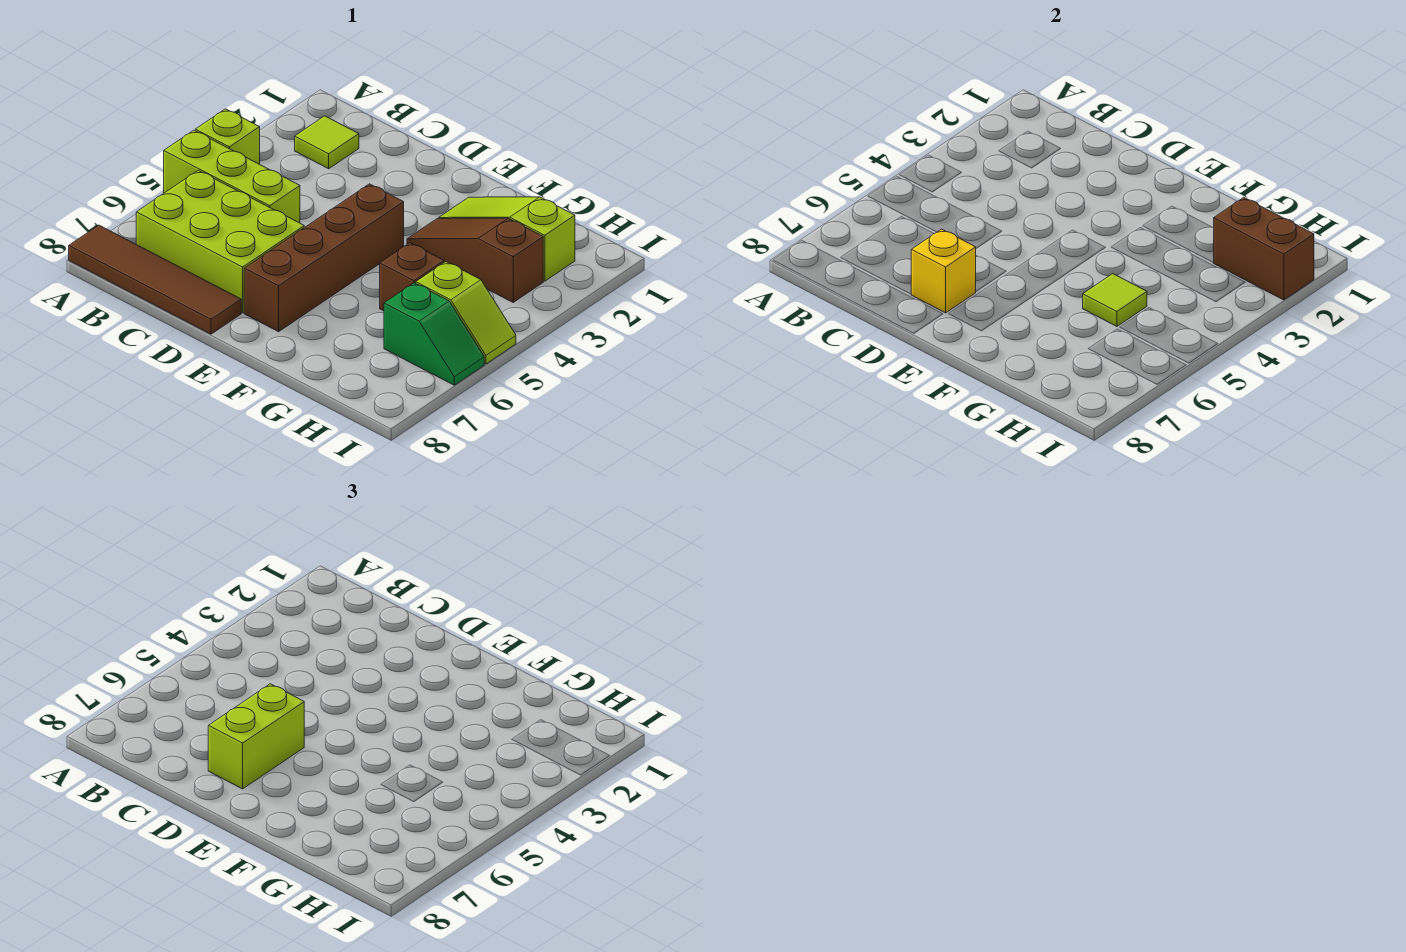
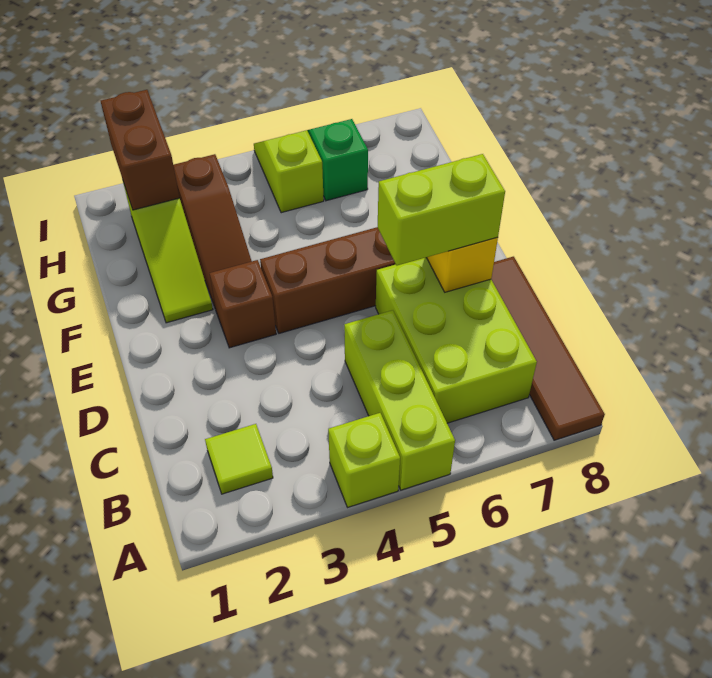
brown 1x1 brick [380,243,444,311] -> brown 1x1 brick moved to [210,260,276,348]
lime 1x1 tile [1083,274,1147,326] -> none

